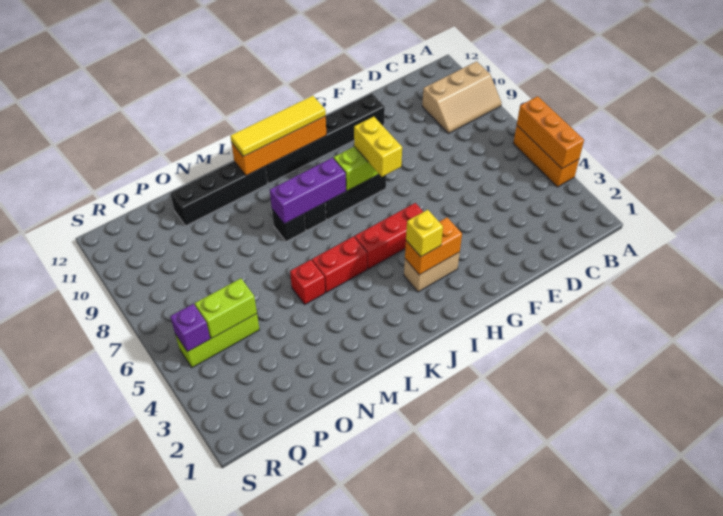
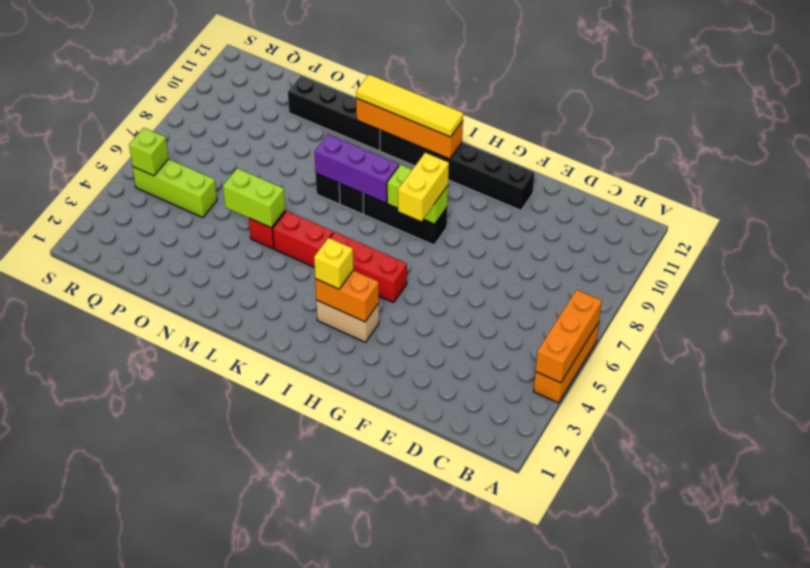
tan 2x3 slope [422,61,502,134] -> none
lime 1x2 brick [195,278,257,339] -> lime 1x2 brick moved to [223,168,285,228]
purple 1x1 brick [170,304,210,352] -> lime 1x1 brick [129,128,169,176]

